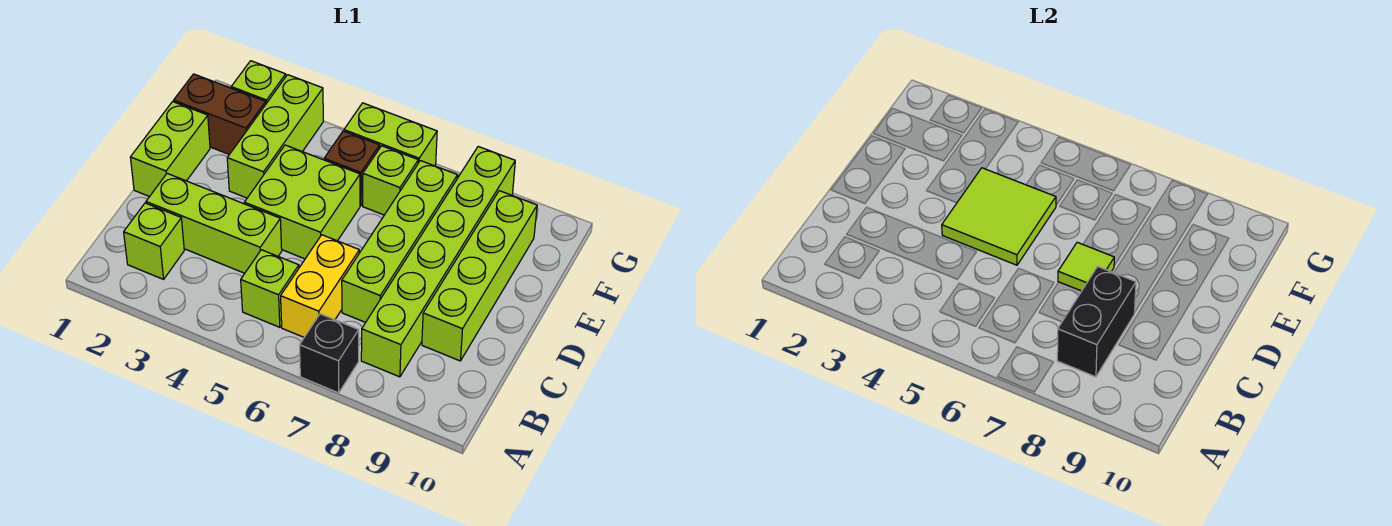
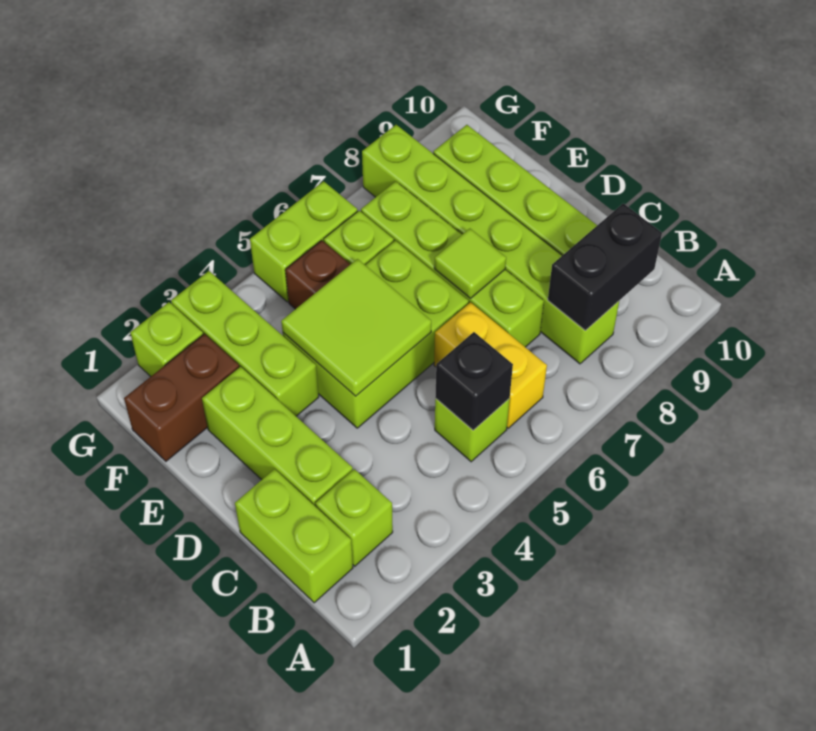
black 1x1 brick [300,314,359,393] -> black 1x1 brick moved to [435,332,513,430]
black 1x2 brick [1057,266,1136,377] -> black 1x2 brick turned to [548,203,662,330]
lime 1x3 brick [146,173,282,273] -> lime 1x3 brick turned to [202,367,353,507]
lime 1x2 brick [130,102,210,197] -> lime 1x2 brick moved to [235,469,353,603]
lime 2x2 brick [244,145,360,259] -> lime 2x3 brick [283,241,469,428]

